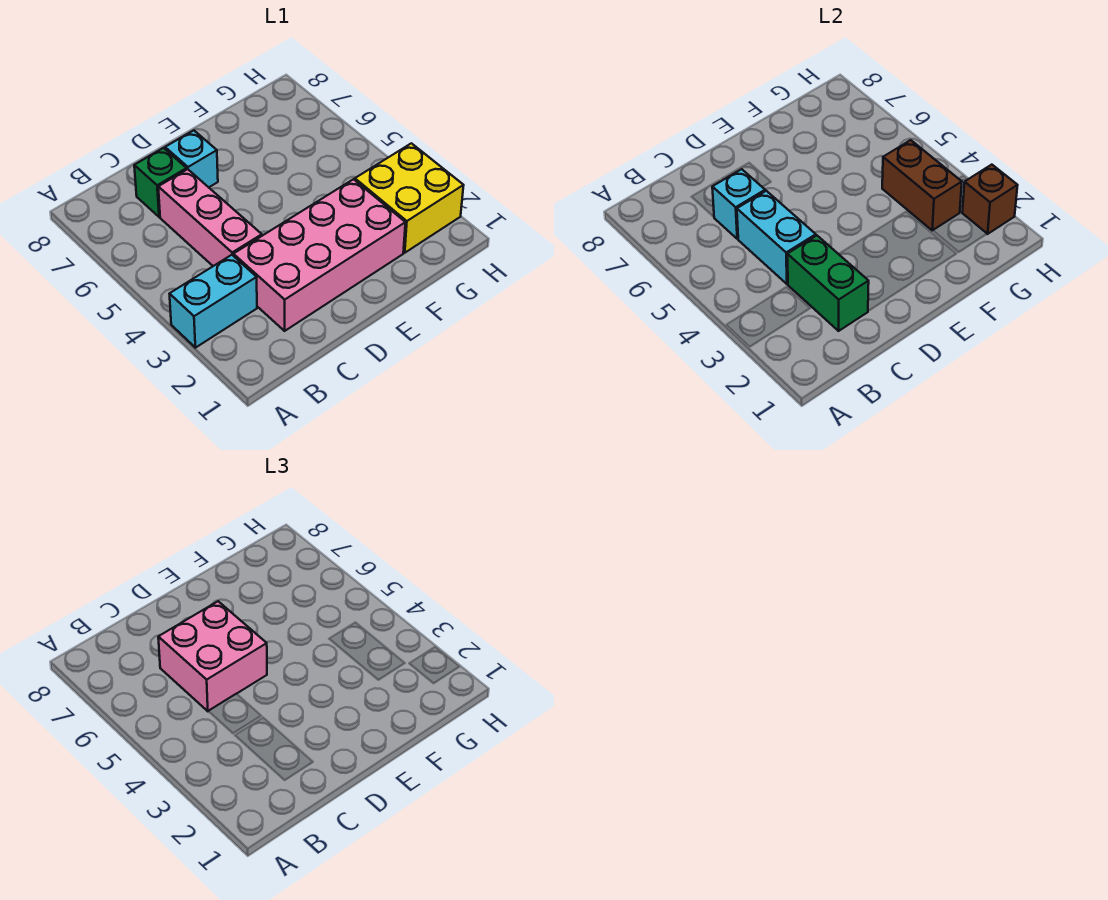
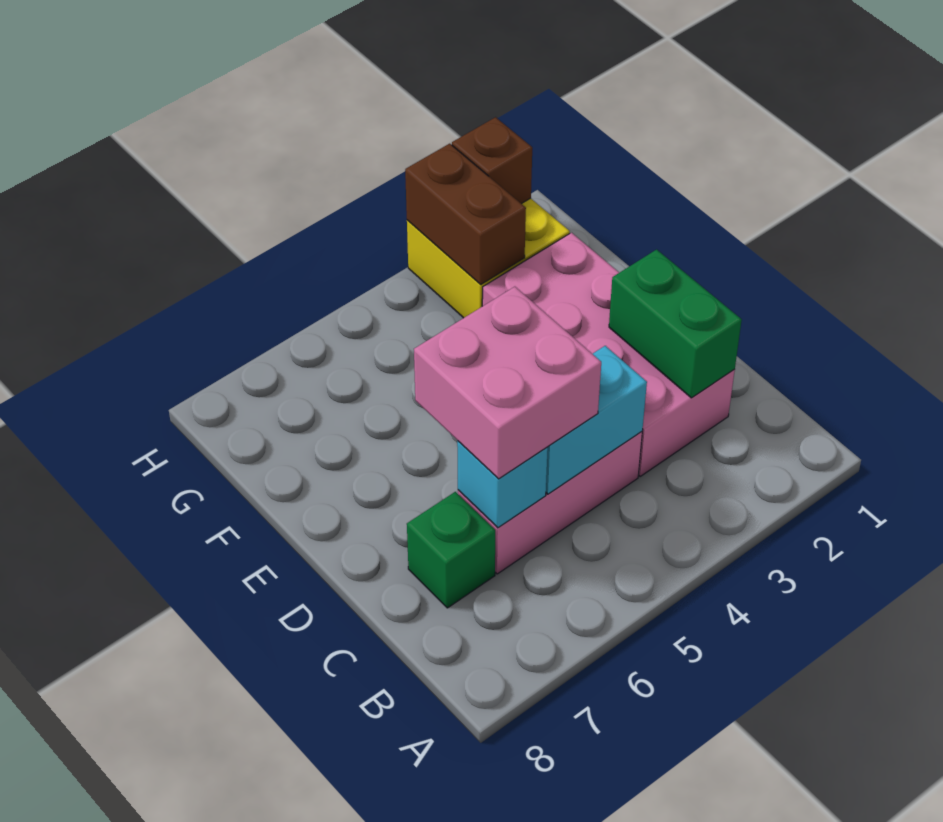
cyan 1x2 brick [170,255,257,348] -> none
green 1x2 brick [787,236,869,331] -> green 1x2 brick turned to [609,250,742,398]
cyan 1x1 brick [165,130,218,187] -> none
brown 1x2 brick [882,140,962,231] -> brown 1x2 brick turned to [405,144,526,285]

